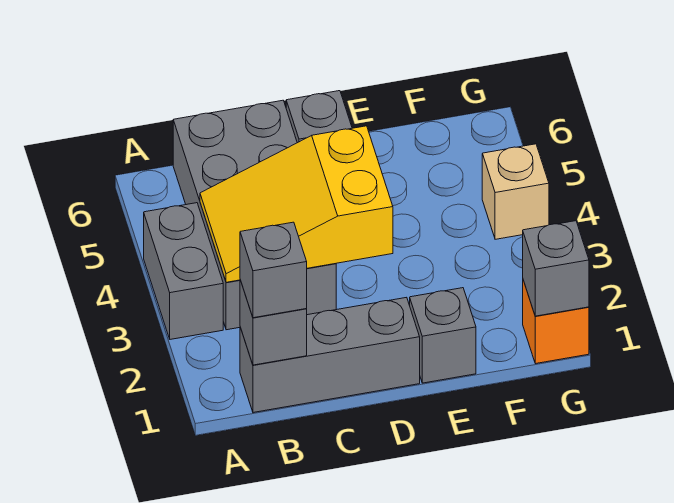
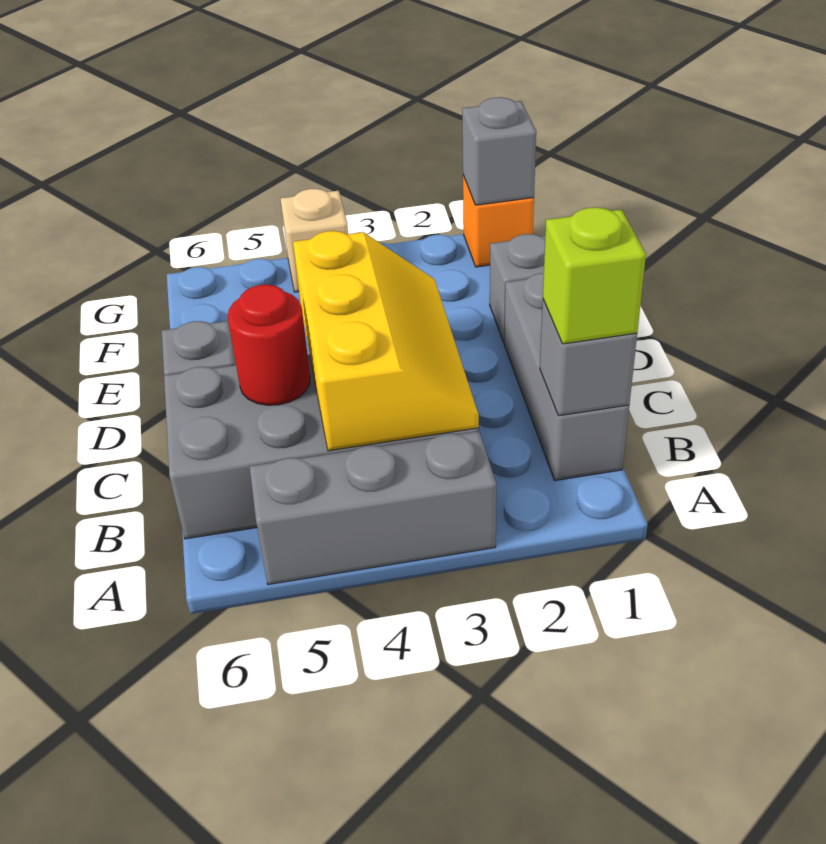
grey 1x2 brick [144,203,223,339] -> grey 1x3 brick [250,431,496,585]
grey 1x1 brick [240,222,307,318] -> lime 1x1 brick [543,207,646,344]
yellow 2x3 slope [200,126,393,282] -> yellow 2x3 slope turned to [293,231,479,451]
none -> red 1x1 round brick [228,285,310,405]

